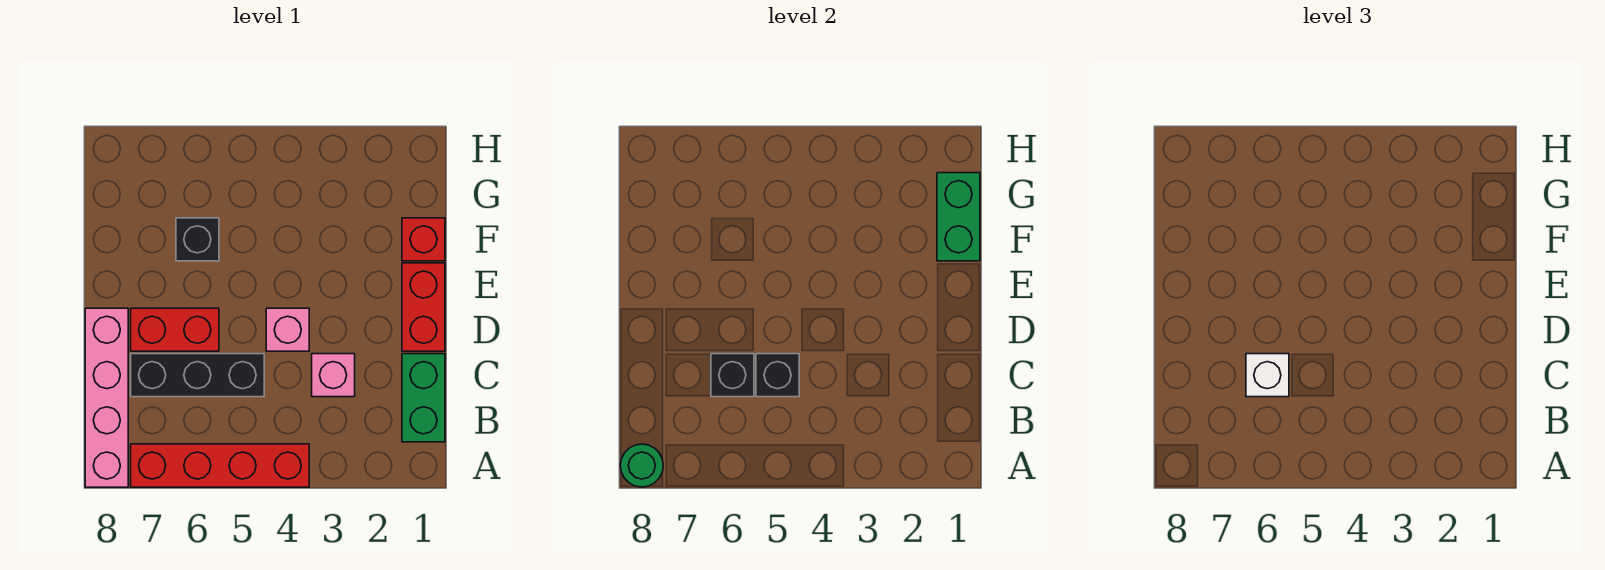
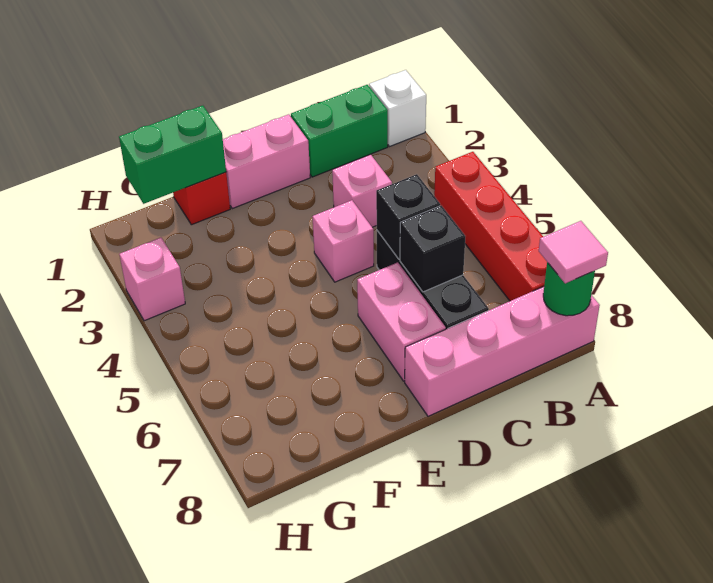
none -> pink 1x1 tile [539,221,608,283]
white 1x1 brick [1246,354,1289,397] -> white 1x1 brick moved to [369,70,426,147]
red 1x2 brick [402,263,445,351] -> pink 1x2 brick [223,114,310,209]
red 1x2 brick [131,308,219,351] -> pink 1x2 brick [357,262,446,381]
black 1x1 brick [176,218,219,261] -> none
none -> pink 1x1 brick [119,238,185,321]

